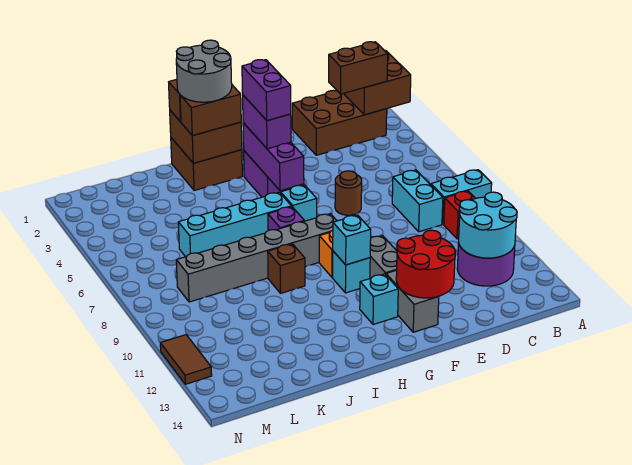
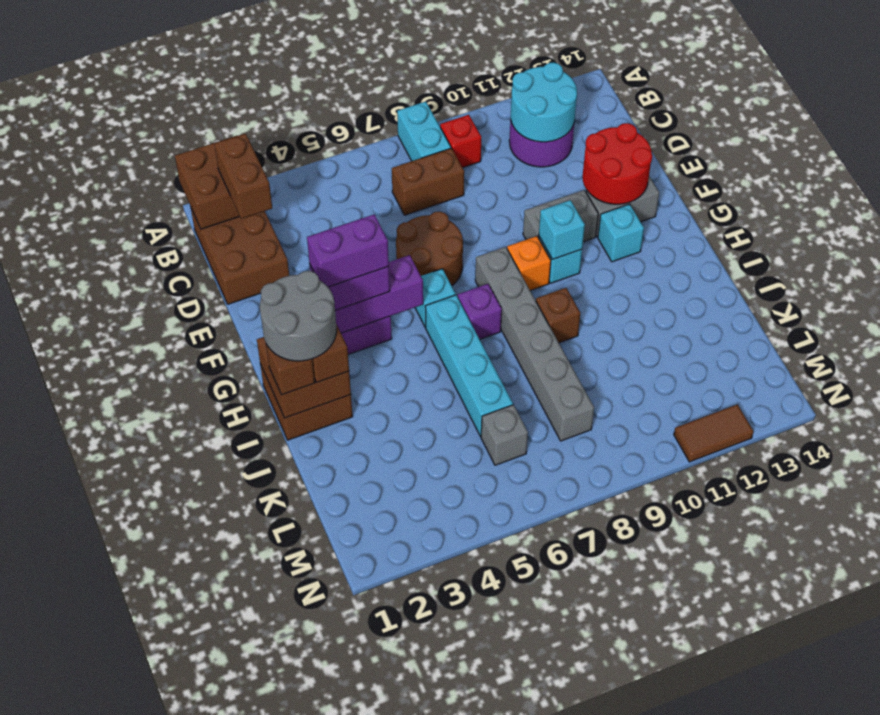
cyan 1x2 brick [392,170,443,232] -> brown 1x2 brick [392,148,464,215]
brown 1x1 round brick [335,171,362,215] -> brown 2x2 round brick [396,211,463,286]
none -> grey 1x1 brick [481,405,528,465]

